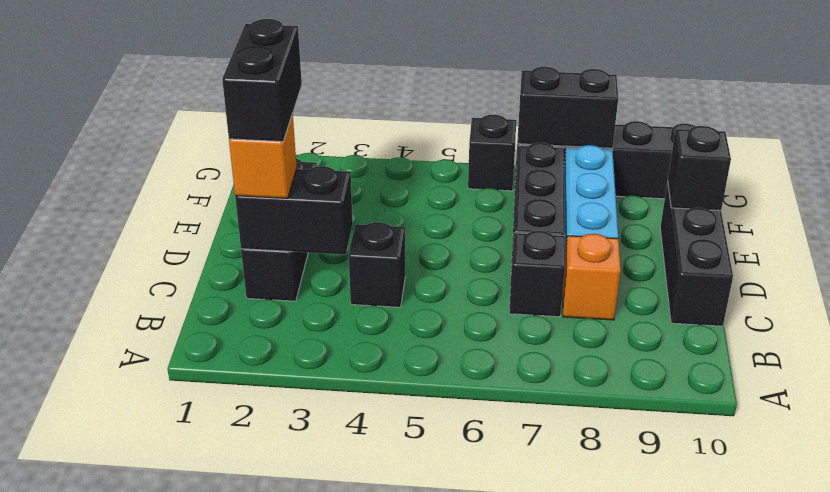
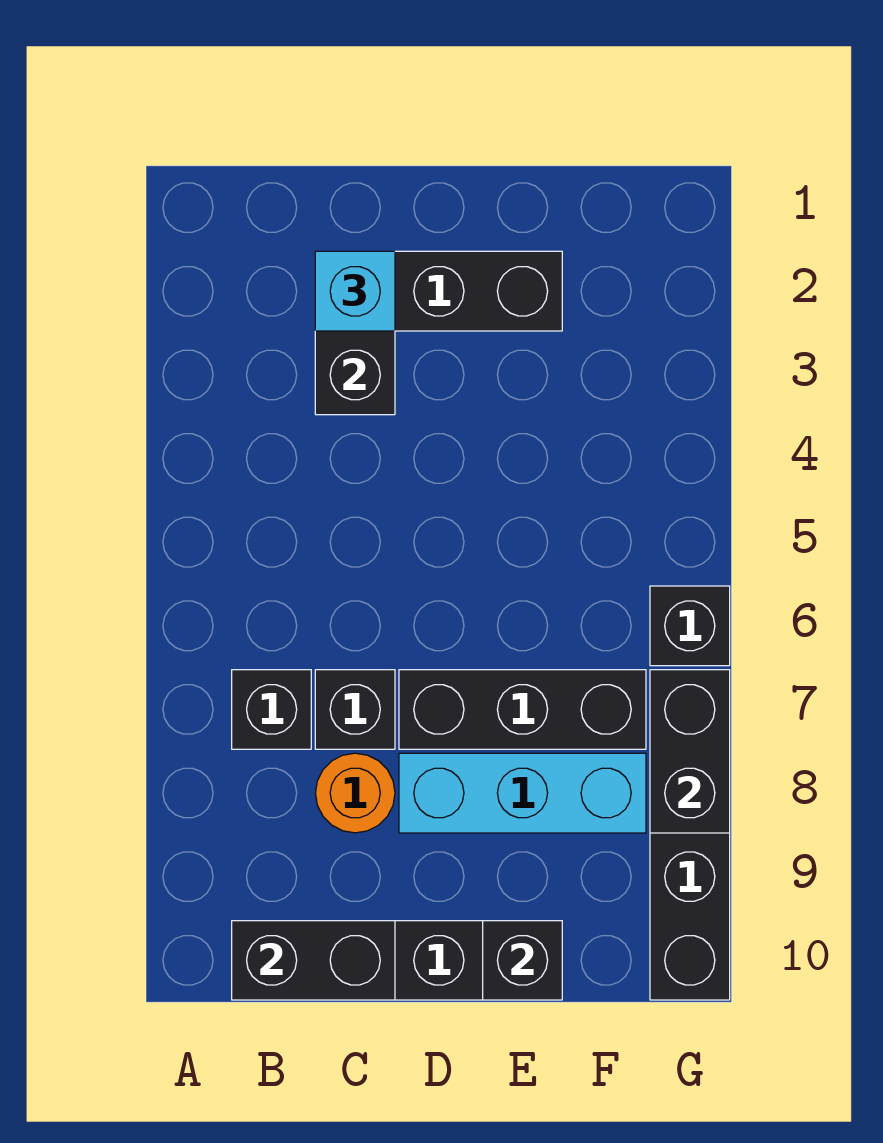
orange 1x1 brick [229,113,297,198] -> cyan 1x1 brick [315,251,395,331]
black 1x2 brick [222,19,302,142] -> black 1x2 brick moved to [232,921,395,1000]
black 1x1 brick [349,222,405,307] -> black 1x1 brick moved to [232,670,311,749]
orange 1x1 brick [563,234,621,320] -> orange 1x1 round brick [315,753,395,833]

